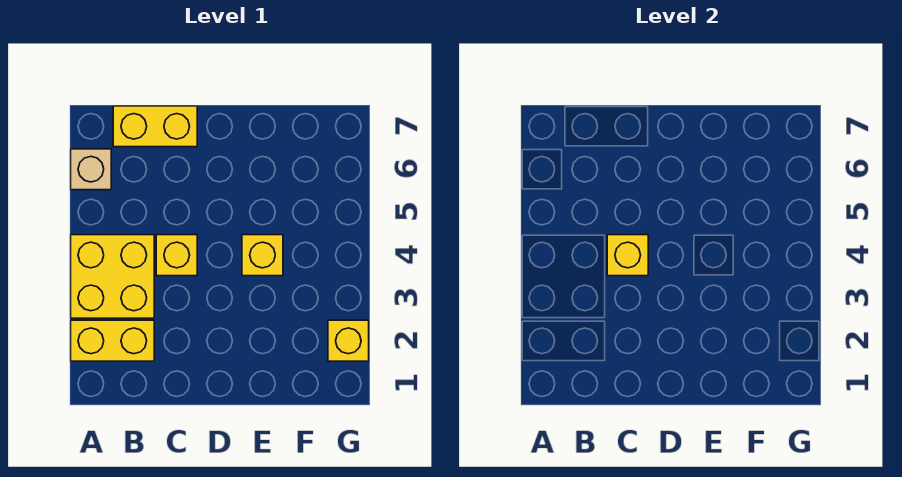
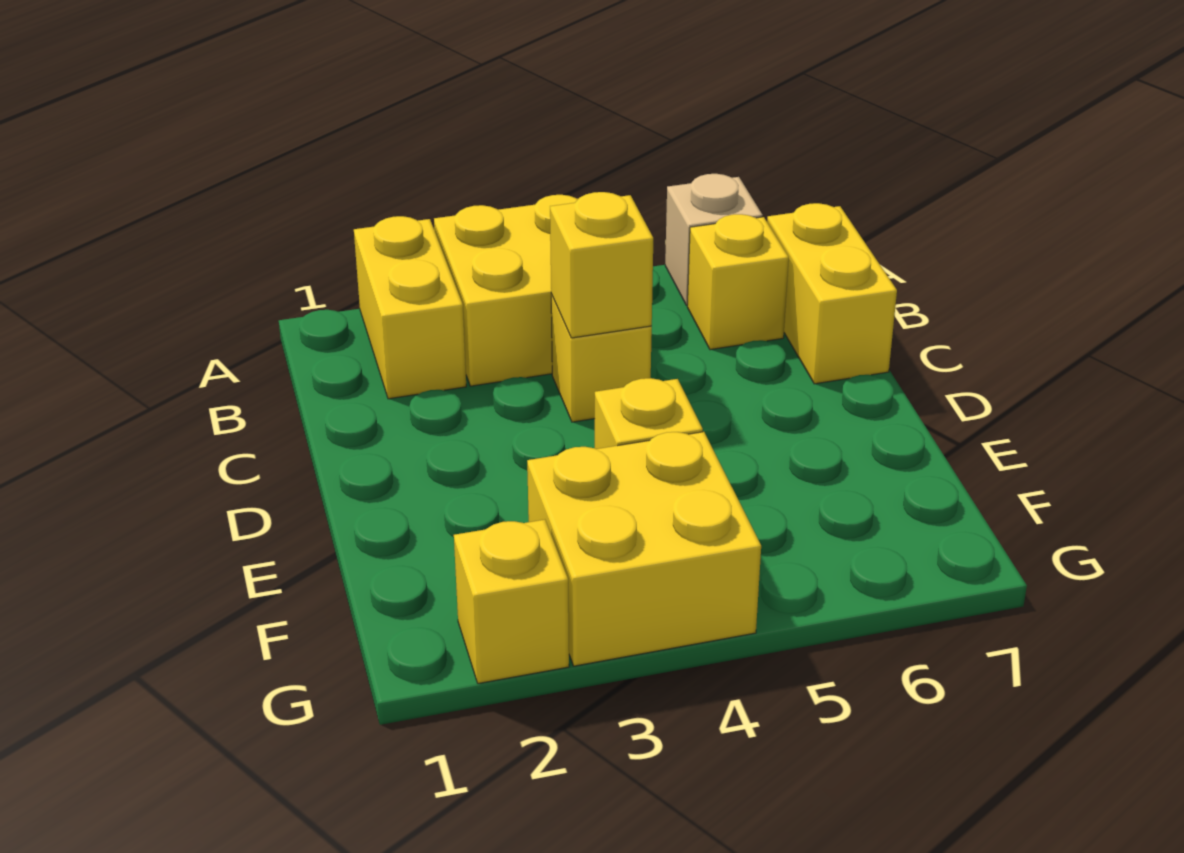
none -> yellow 1x1 brick [687,214,789,350]
none -> yellow 2x2 brick [527,432,761,666]

